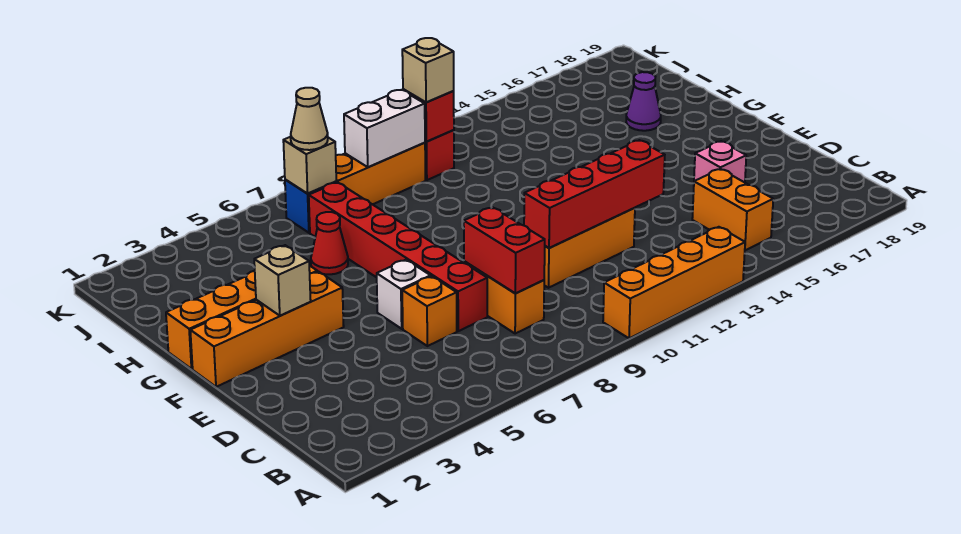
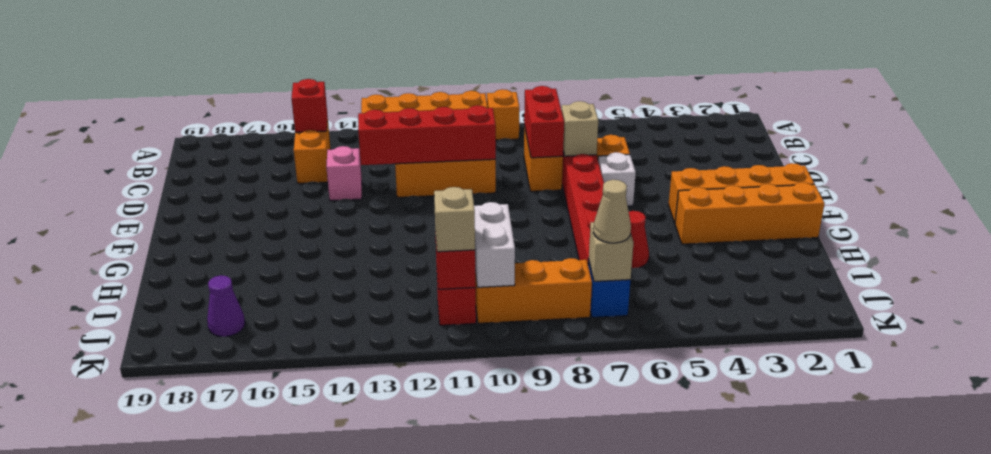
none -> orange 1x1 brick [487,89,519,140]
none -> red 1x1 brick [292,79,327,132]
pink 1x1 brick [694,141,746,182] -> pink 1x1 brick moved to [326,146,362,201]
tan 1x1 brick [254,245,311,316] -> tan 1x1 brick moved to [562,101,598,156]
purple 1x1 cone [626,72,661,131] -> purple 1x1 cone moved to [207,275,245,337]
white 1x2 brick [344,90,425,167] -> white 1x2 brick turned to [474,202,515,287]

